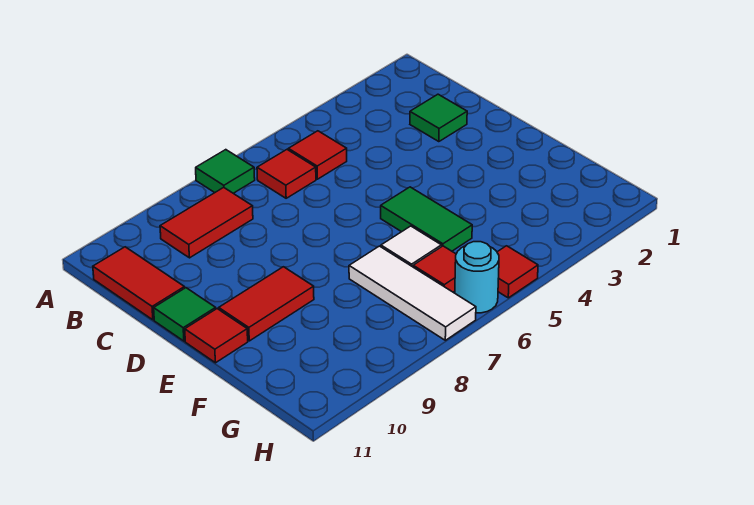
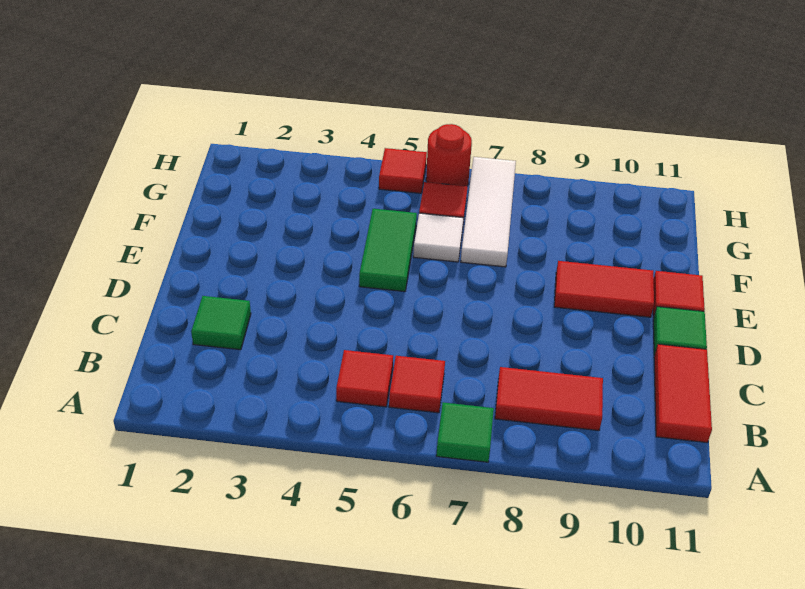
cyan 1x1 round brick [455,242,499,313] -> red 1x1 round brick [426,124,472,186]

